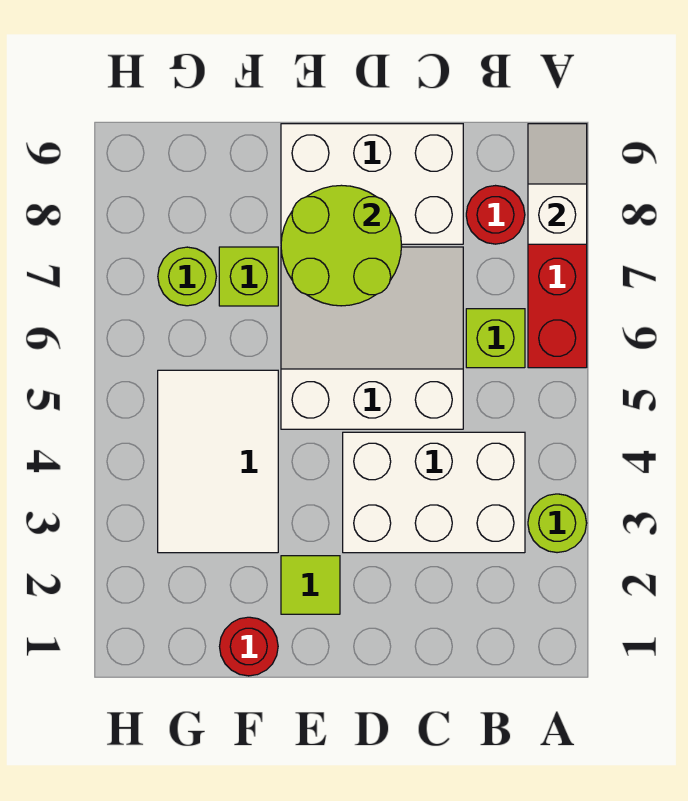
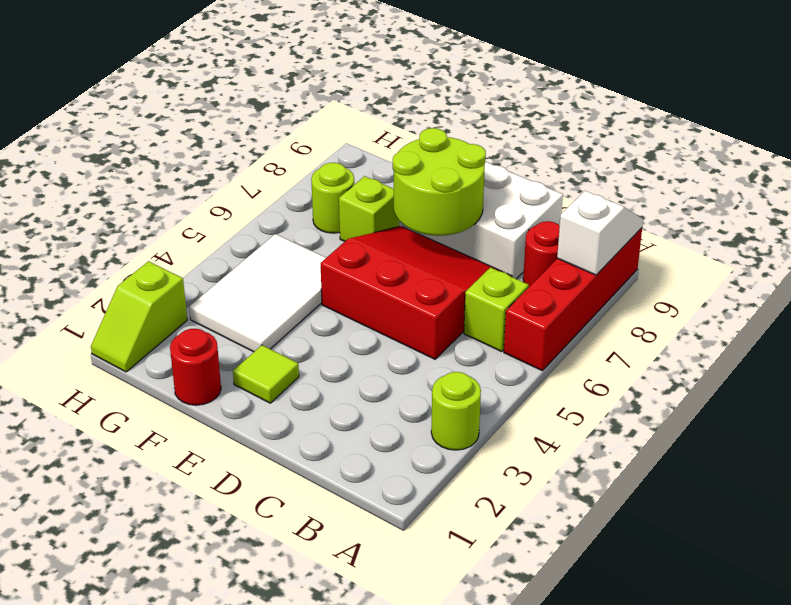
white 2x3 brick [343,432,525,553] -> none
white 3x3 slope [281,247,463,429] -> red 3x3 slope [321,226,512,359]
none -> lime 1x2 slope [91,261,187,372]

